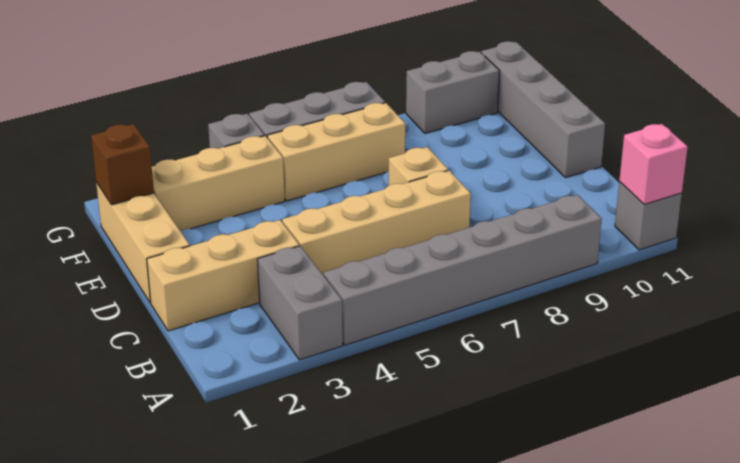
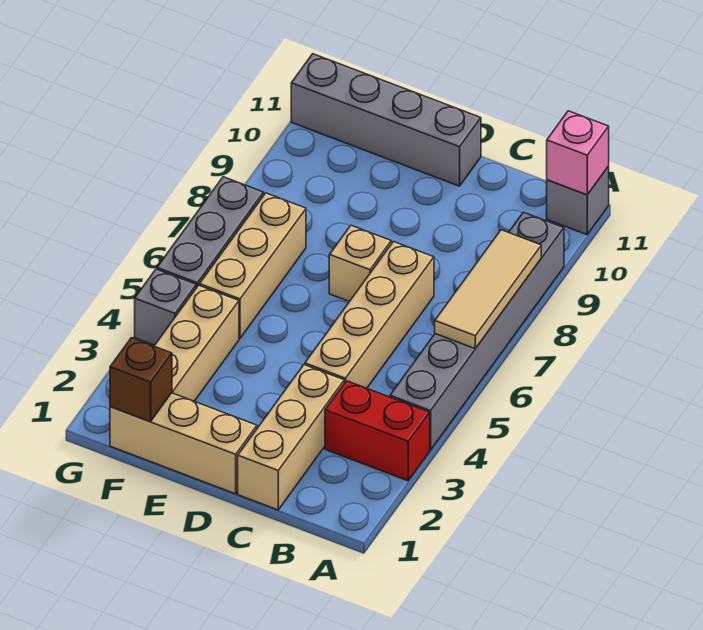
grey 1x2 brick [257,246,343,360] -> red 1x2 brick [325,381,430,481]
none -> tan 1x3 tile [435,230,541,349]
grey 1x2 brick [406,51,500,133] -> none

